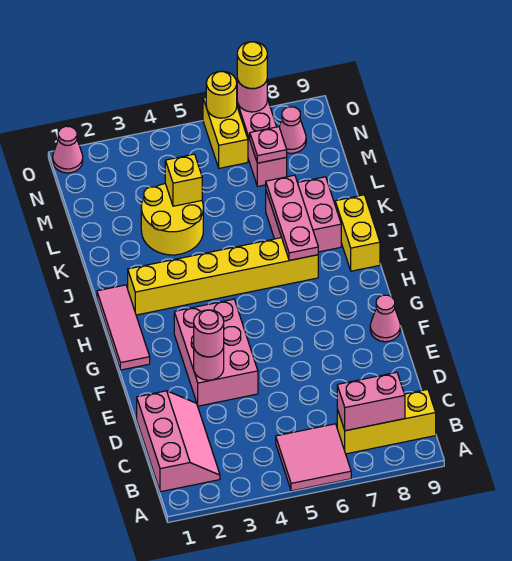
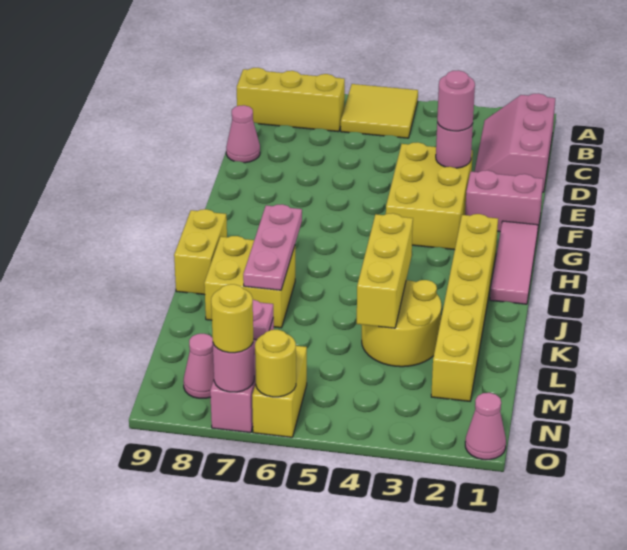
pink 2x2 tile [276,424,351,491] -> yellow 2x2 tile [341,84,418,138]
pink 1x2 brick [337,372,405,431] -> pink 1x2 brick moved to [465,170,543,232]
pink 2x3 brick [174,299,258,406] -> yellow 2x3 brick [386,142,473,250]
pink 1x1 cone [370,295,401,342] -> pink 1x1 cone moved to [226,105,260,163]
yellow 1x6 brick [128,238,318,315] -> yellow 1x6 brick turned to [431,214,498,401]
pink 2x2 brick [266,177,341,252] -> yellow 2x2 brick [204,236,295,328]
yellow 1x1 brick [165,154,202,206] -> yellow 1x3 brick [357,213,413,328]

